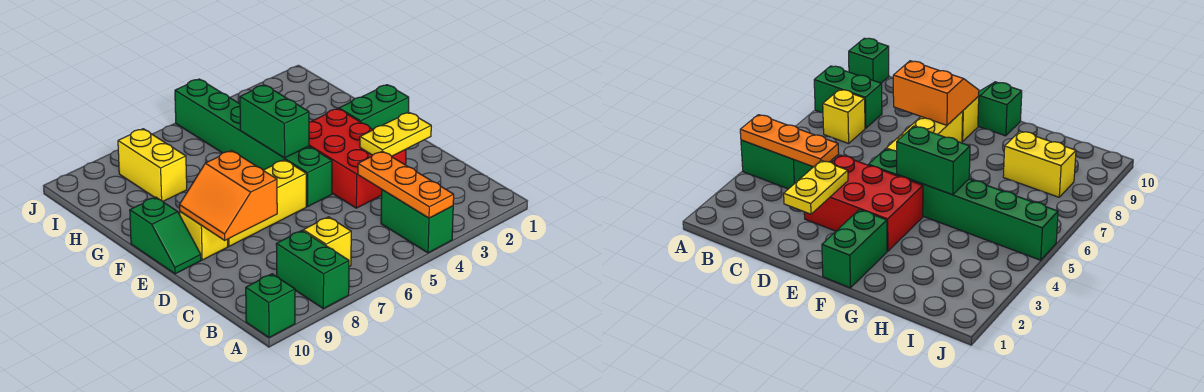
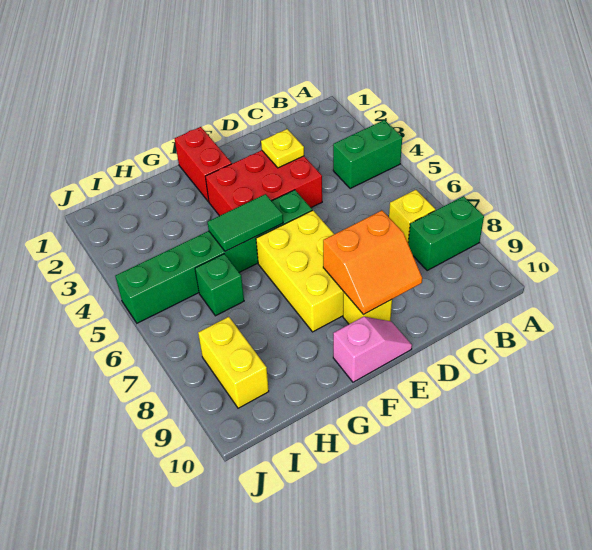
orange 1x3 plate [358,151,454,218] -> none
green 1x1 brick [246,274,295,338] -> green 1x1 brick moved to [195,254,244,316]
yellow 1x2 plate [360,112,431,156] -> yellow 1x1 plate [261,129,304,168]
yellow 1x3 brick [228,160,306,246] -> yellow 2x3 brick [256,210,344,332]
green 1x2 slope [130,197,201,274] -> pink 1x2 slope [333,317,412,382]
green 1x2 brick [339,85,409,129] -> red 1x2 brick [175,127,232,202]
green 1x2 brick [240,85,309,158] -> green 1x2 tile [207,194,283,251]
yellow 1x2 brick [118,129,187,202] -> yellow 1x2 brick turned to [198,317,269,408]

